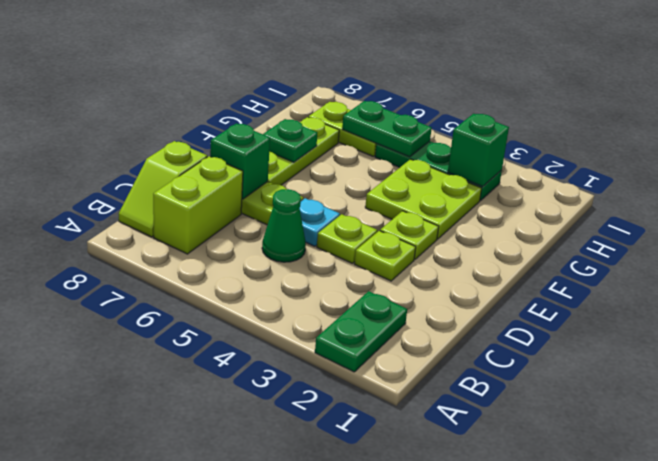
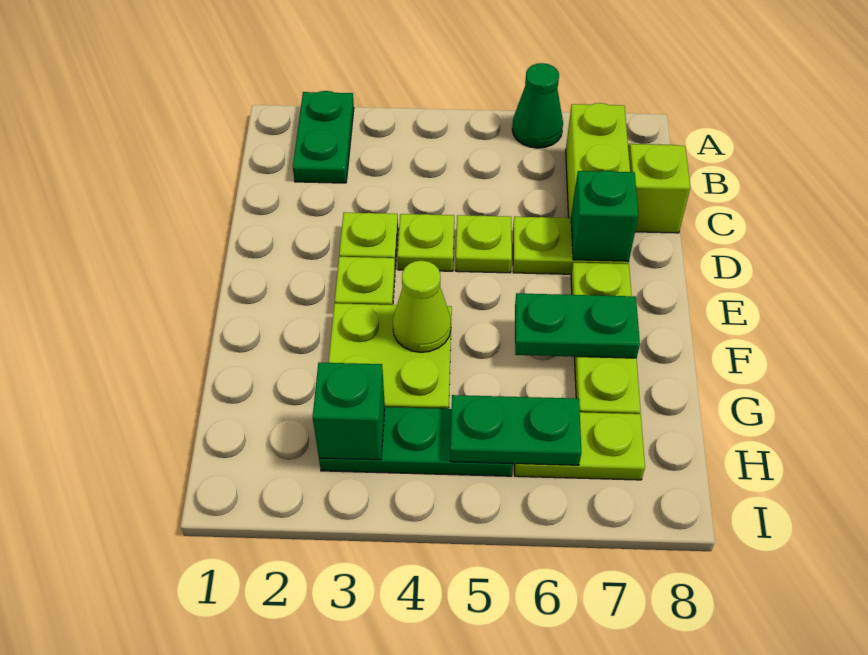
green 1x1 cone [262,189,306,262] -> green 1x1 cone moved to [512,63,563,148]
cyan 1x1 plate [300,198,340,246] -> lime 1x1 plate [456,215,512,273]
none -> lime 1x1 cone [393,261,451,352]
green 1x1 plate [263,119,317,162] -> green 1x2 plate [515,293,640,358]

